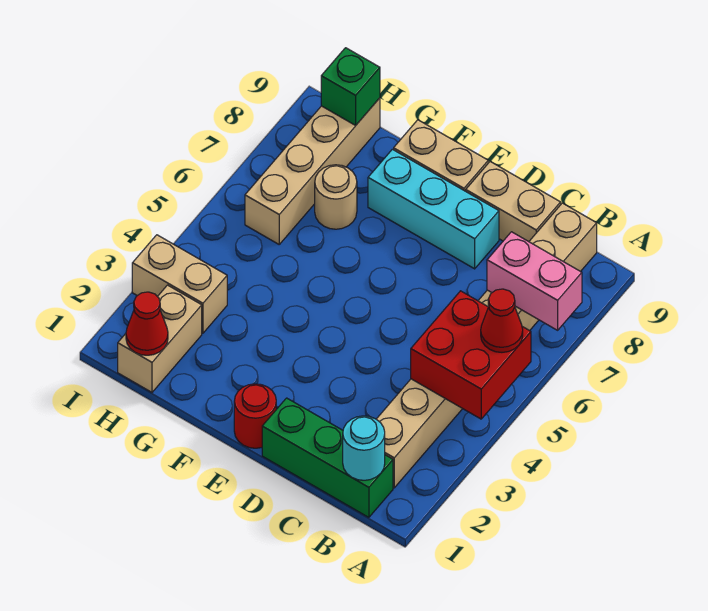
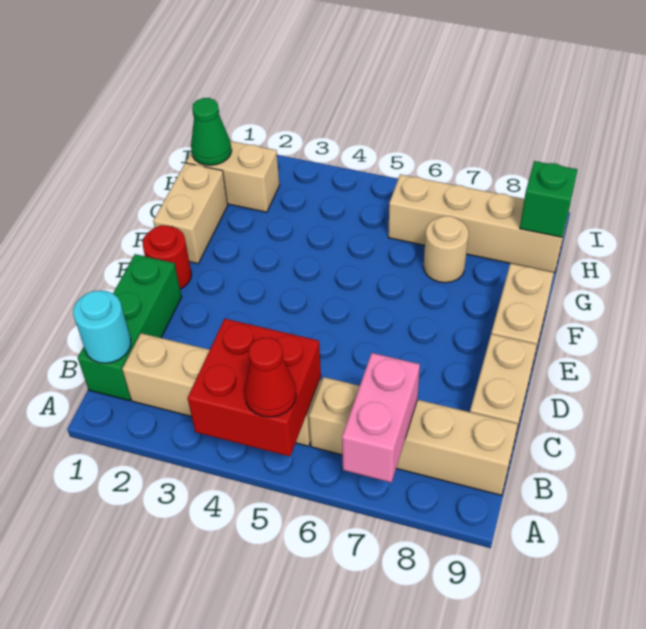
cyan 1x3 brick [368,149,499,269] -> none
red 1x1 cone [126,292,168,355] -> green 1x1 cone [191,98,232,165]
tan 1x2 brick [132,235,227,333] -> tan 1x2 brick moved to [153,163,228,264]

